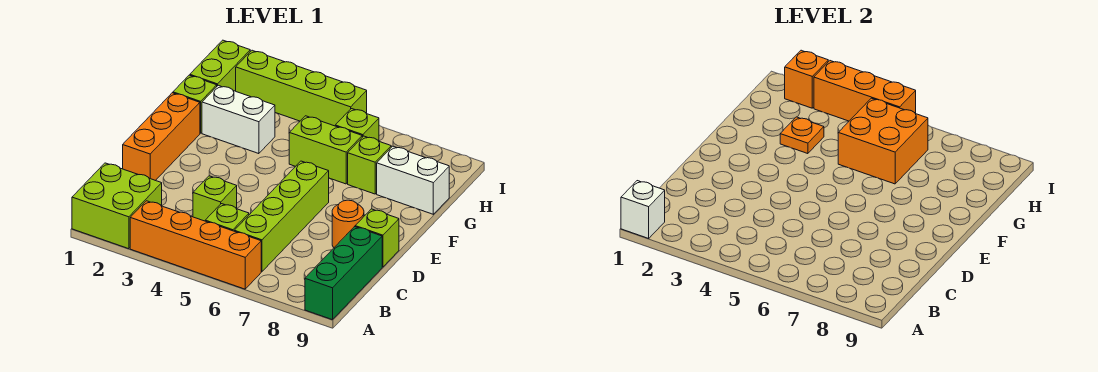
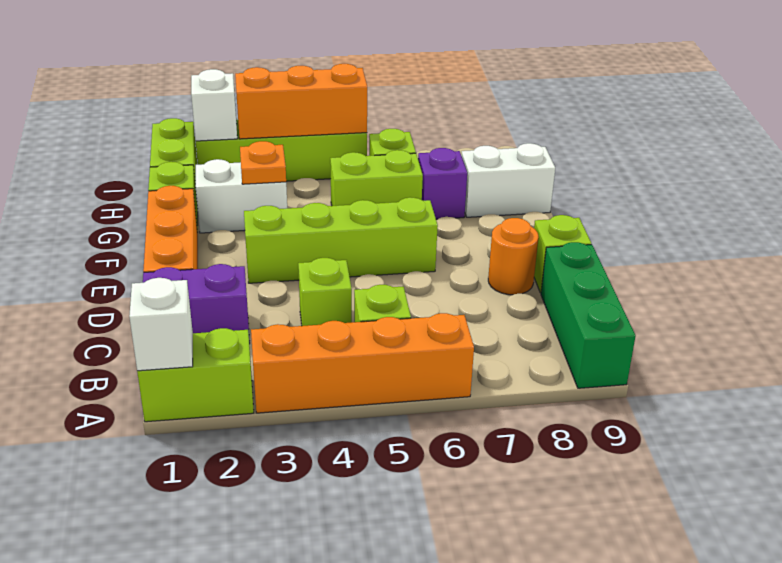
lime 2x2 brick [72,163,162,249] -> lime 1x2 brick [137,328,254,422]
lime 1x4 brick [234,161,329,272] -> lime 1x4 brick turned to [244,197,438,283]
none -> purple 1x2 brick [143,264,250,344]
orange 2x2 brick [838,98,928,184] -> none
lime 1x1 brick [348,136,391,194] -> purple 1x1 brick [418,148,467,219]
orange 1x1 brick [785,50,828,108] -> white 1x1 brick [191,69,237,141]

